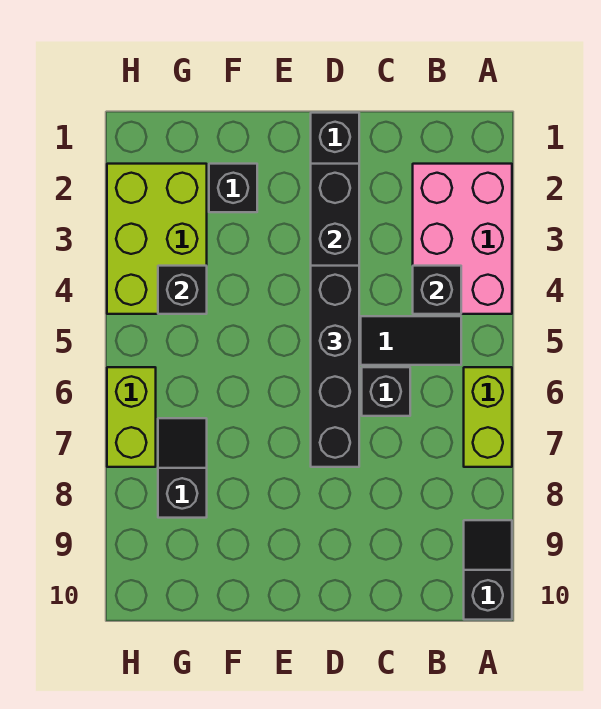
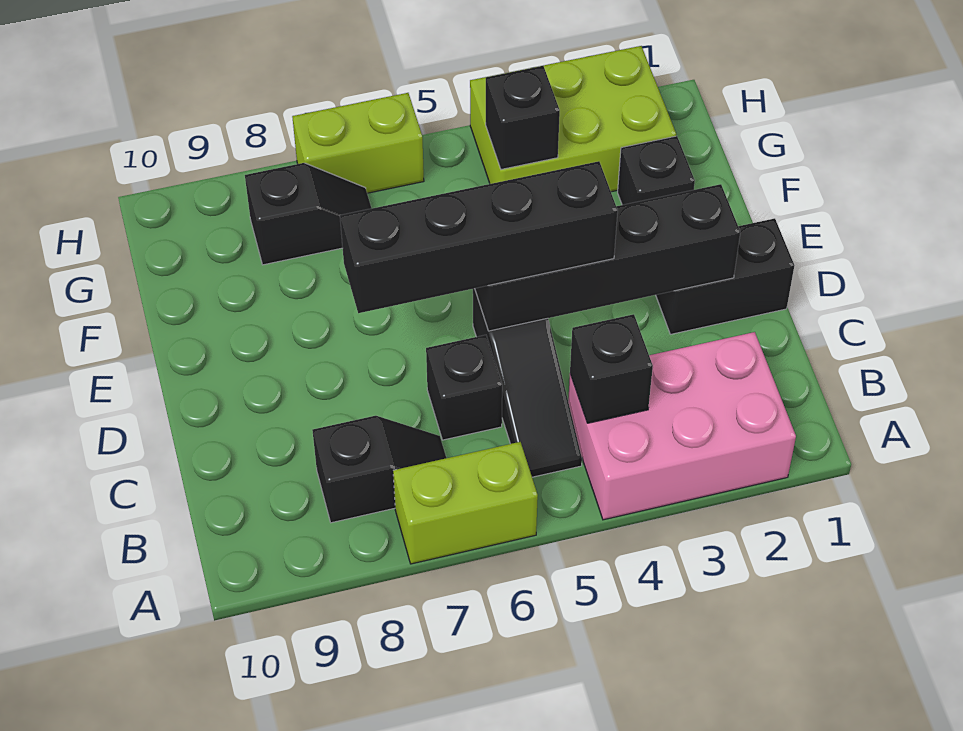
black 1x2 slope [464,520,512,620] -> black 1x2 slope moved to [312,416,446,523]

